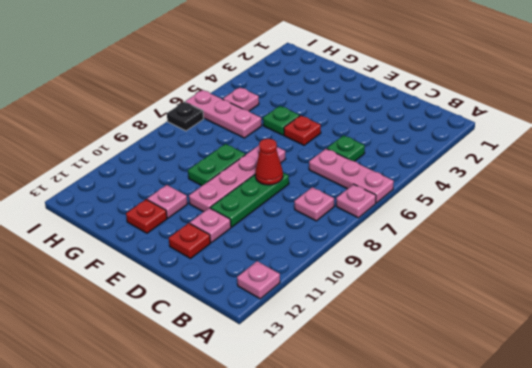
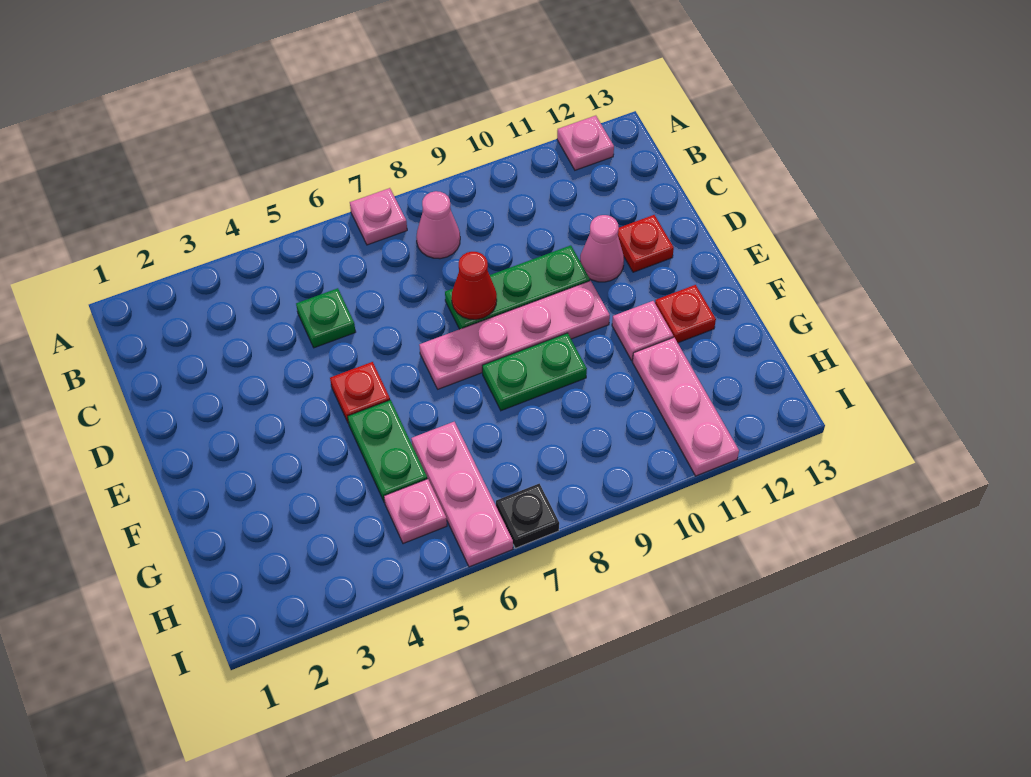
pink 1x3 plate [309,149,394,203] -> pink 1x3 plate moved to [632,338,739,476]
pink 1x1 plate [294,187,334,221] -> pink 1x1 cone [416,191,460,259]
pink 1x1 plate [190,208,231,243] -> pink 1x1 cone [580,215,624,282]
green 1x1 plate [263,106,300,135] -> green 1x2 plate [348,400,427,503]

